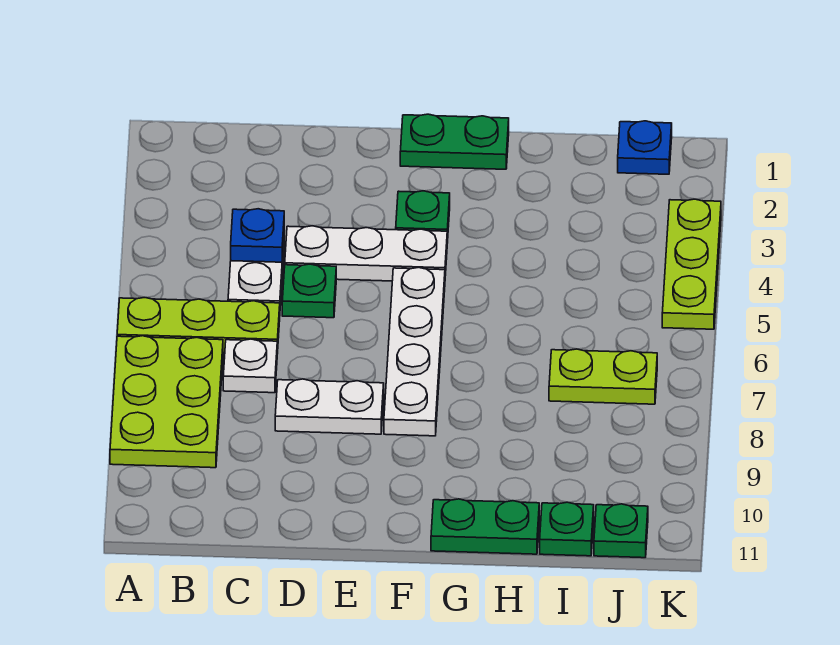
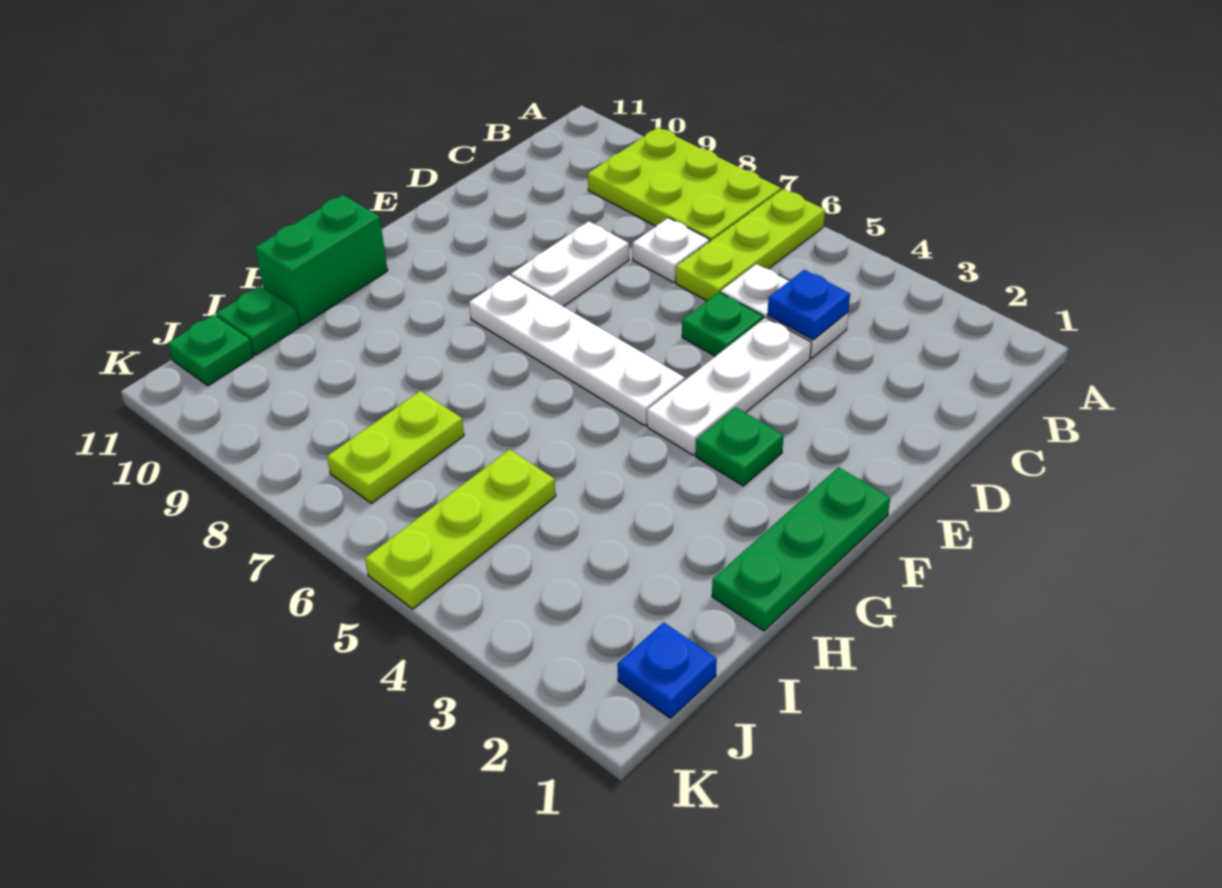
green 1x2 plate [400,114,509,169] -> green 1x3 plate [712,467,890,631]
green 1x2 plate [431,499,539,554] -> green 1x2 brick [255,195,388,325]
lime 1x3 plate [662,199,721,329] -> lime 1x3 plate turned to [365,449,556,609]

